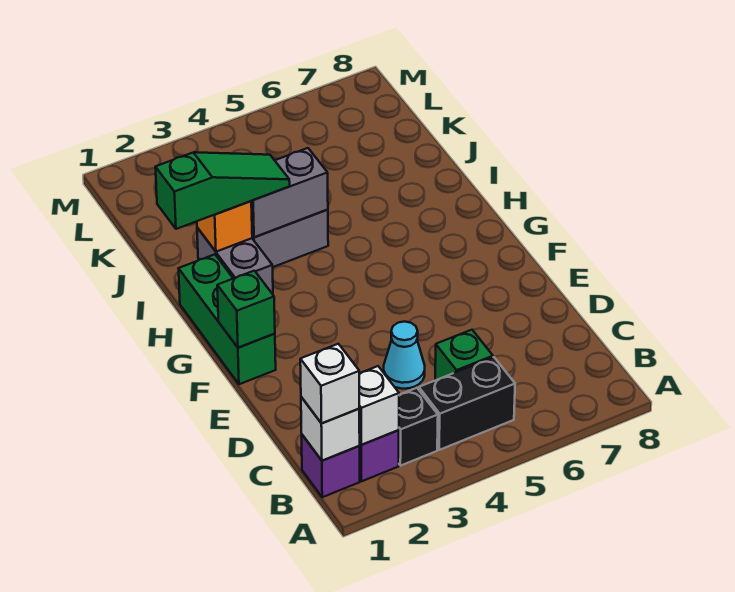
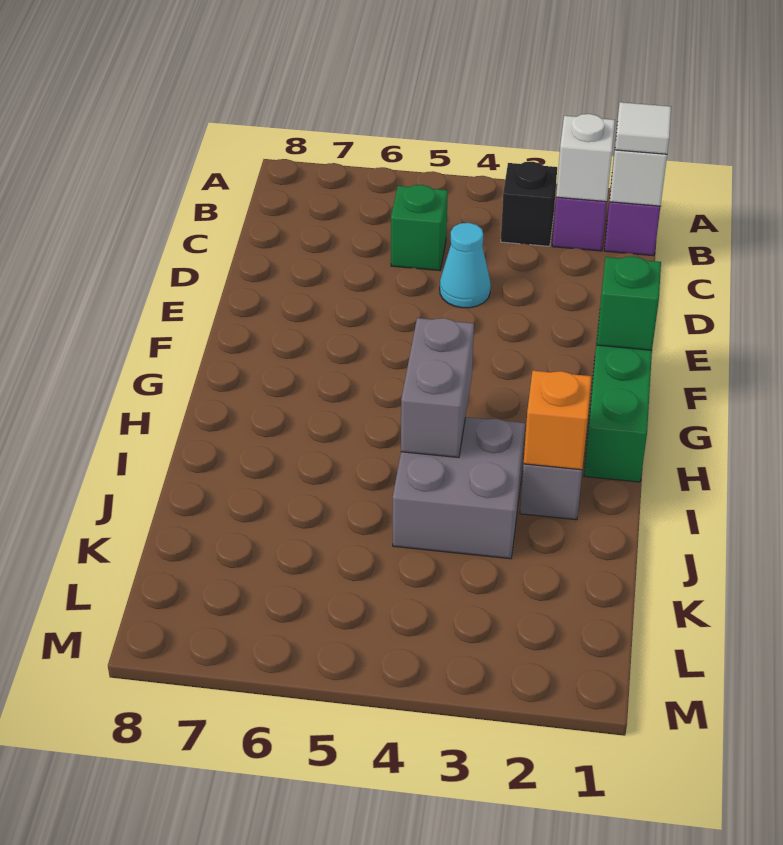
white 1x1 brick [300,344,359,423] -> white 1x1 tile [615,102,671,154]
black 1x2 brick [419,357,515,450] -> none
green 1x3 slope [155,152,290,229] -> none
grey 1x2 brick [251,148,328,237] -> grey 1x2 brick turned to [401,318,474,457]

